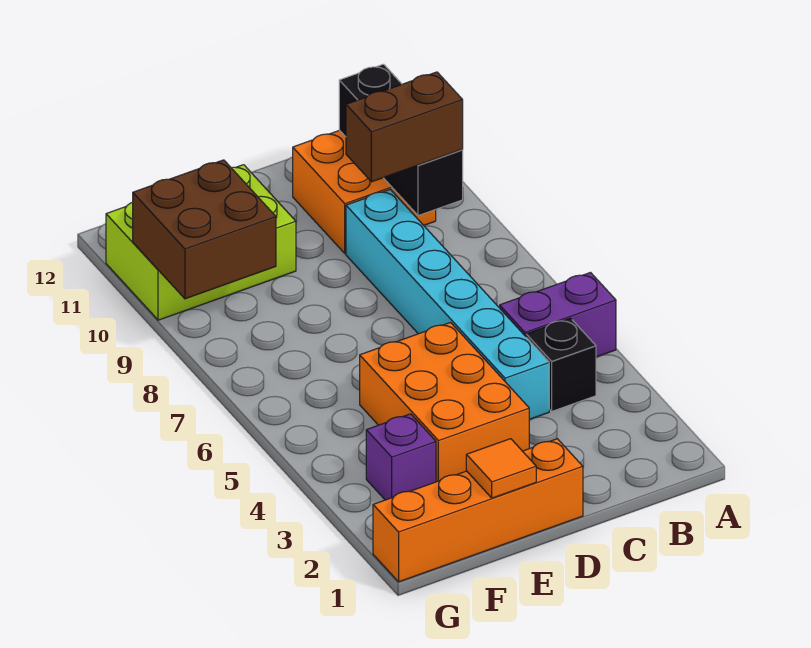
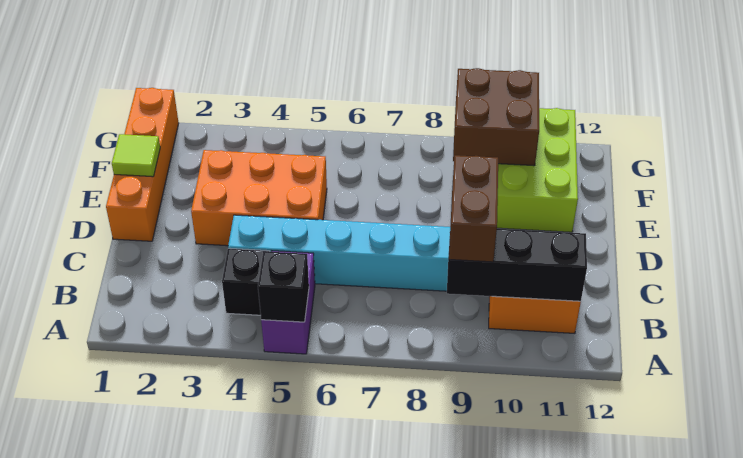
none -> black 1x1 brick [258,251,309,322]
orange 1x1 tile [466,439,536,498] -> lime 1x1 tile [112,134,160,177]
purple 1x1 brick [366,414,436,500] -> none

